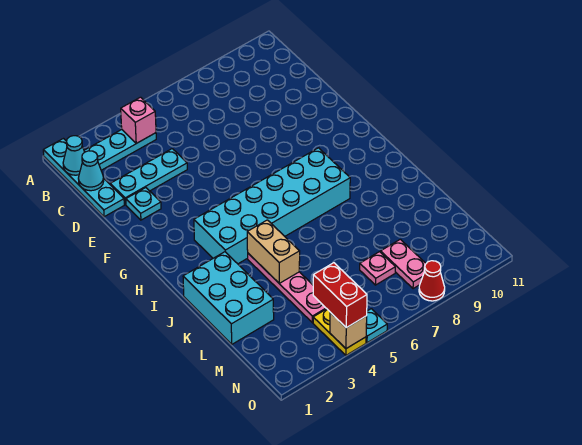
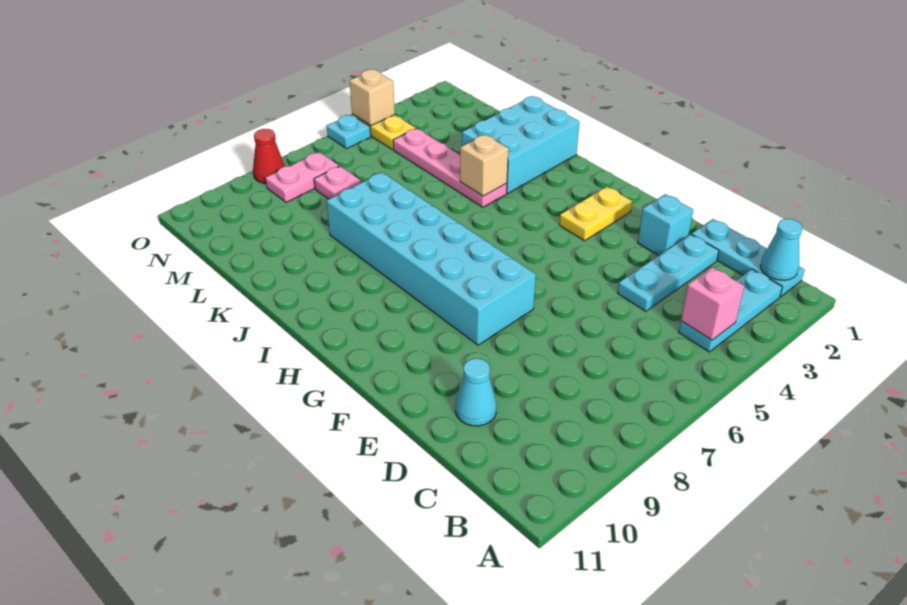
cyan 1x4 plate [43,139,124,217] -> cyan 1x3 plate [691,219,805,297]
cyan 1x1 cone [78,151,104,191] -> cyan 1x1 cone moved to [455,359,496,426]
cyan 1x1 plate [126,188,161,220] -> cyan 1x1 brick [638,194,693,256]
none -> yellow 1x2 plate [559,187,632,241]
cyan 2x6 brick [194,148,350,264] -> cyan 2x6 brick turned to [327,172,536,345]
cyan 2x3 brick [183,252,274,344] -> cyan 2x3 brick turned to [462,96,580,193]
tan 1x2 brick [247,220,300,283] -> tan 1x1 brick [460,135,508,196]
pink 1x2 plate [381,239,426,289] -> pink 1x2 plate turned to [266,152,339,202]
red 1x2 brick [313,263,367,328] -> none

